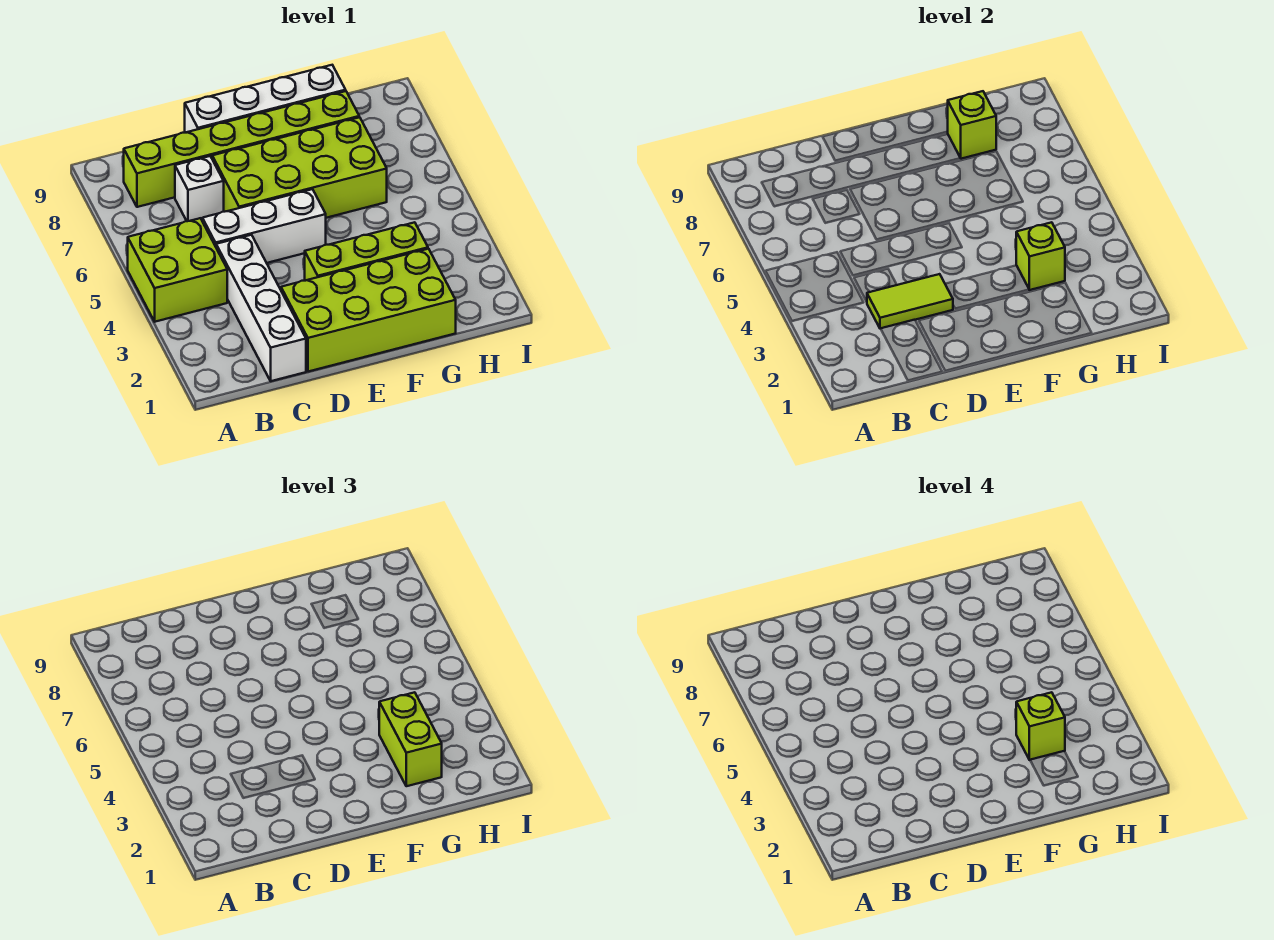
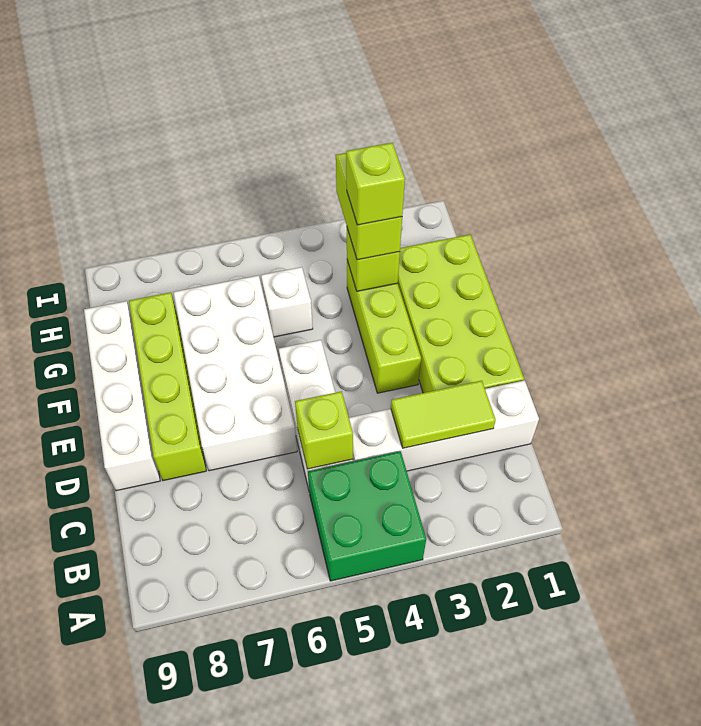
lime 2x2 brick [128,218,227,322] -> green 2x2 brick [308,451,426,581]
lime 1x6 brick [124,91,359,207] -> lime 1x4 brick [129,292,206,481]
lime 1x2 tile [867,274,953,329] -> lime 1x2 tile turned to [391,381,496,448]
white 1x1 brick [175,156,224,221] -> white 1x1 brick moved to [261,267,313,337]
lime 2x4 brick [212,117,387,218] -> white 2x4 brick [173,275,297,471]
lime 1x2 brick [379,692,442,786] -> lime 1x2 brick turned to [336,153,402,260]
lime 1x1 brick [948,91,996,159] -> lime 1x1 brick moved to [295,391,353,469]

